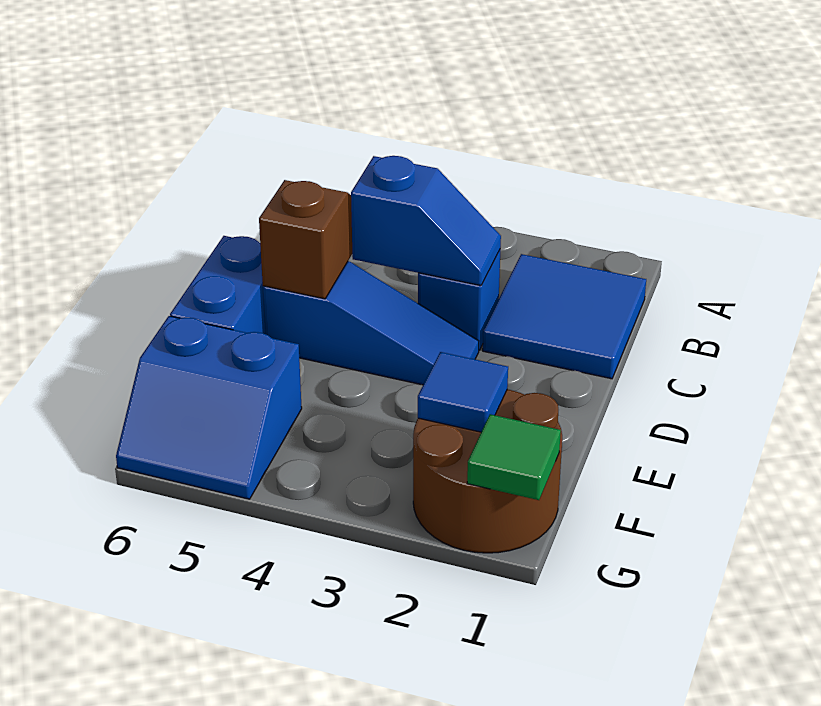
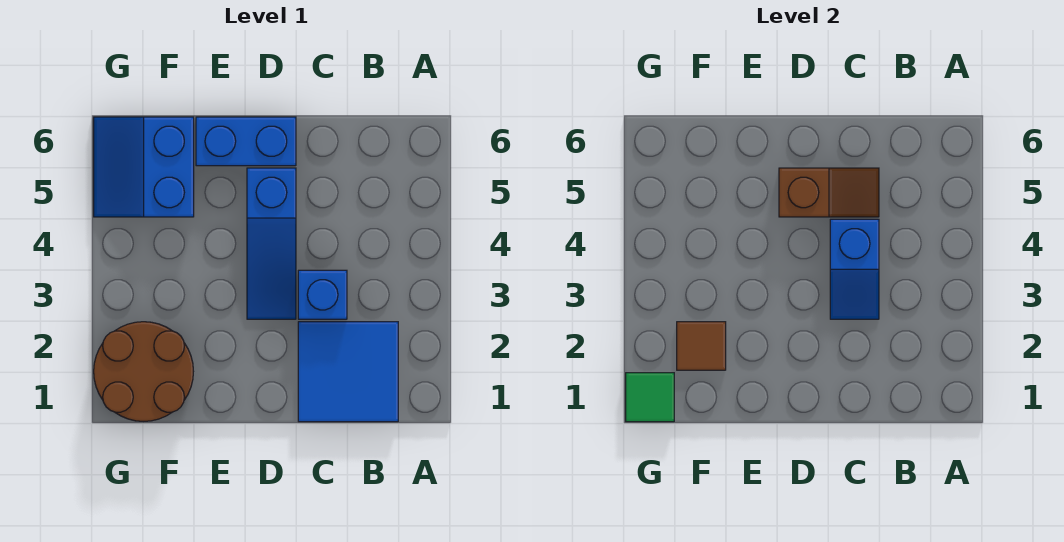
blue 1x1 tile [418,352,508,432] -> brown 1x1 tile [677,322,726,370]

